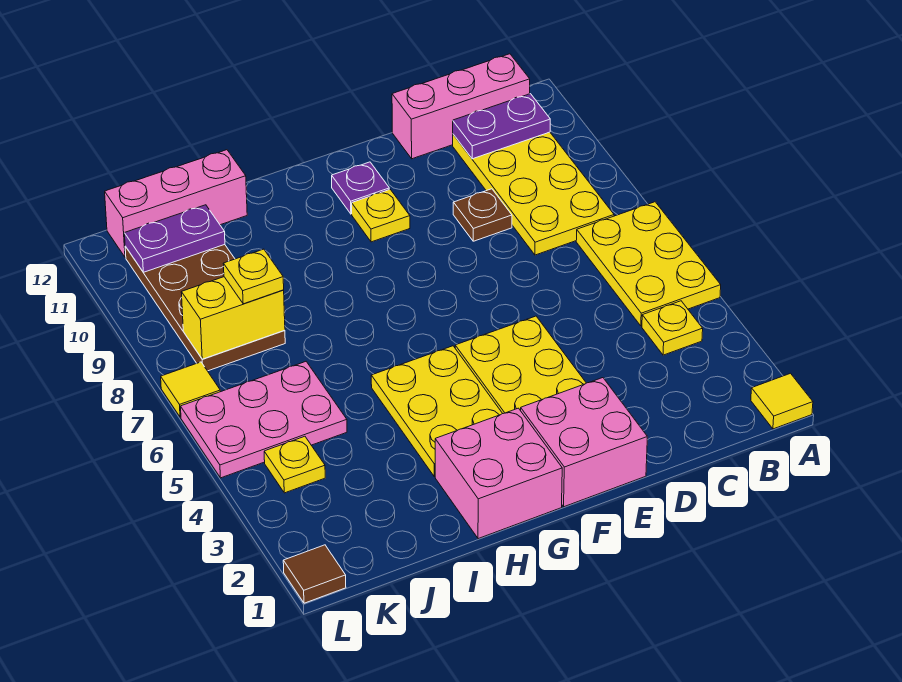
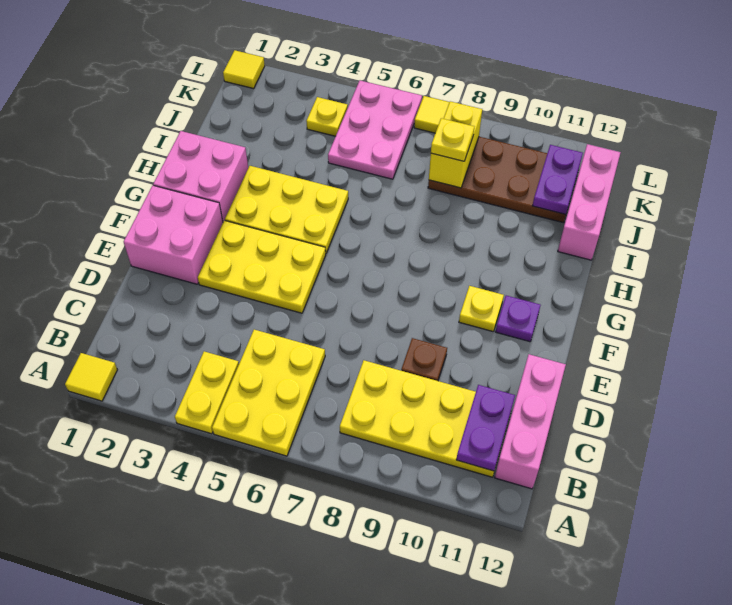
yellow 2x3 plate [576,202,721,326] -> yellow 2x3 plate turned to [212,330,325,456]
yellow 1x1 plate [642,301,703,355] -> yellow 1x2 plate [175,351,239,434]
brown 1x1 tile [283,545,346,603] -> yellow 1x1 tile [223,50,265,89]

